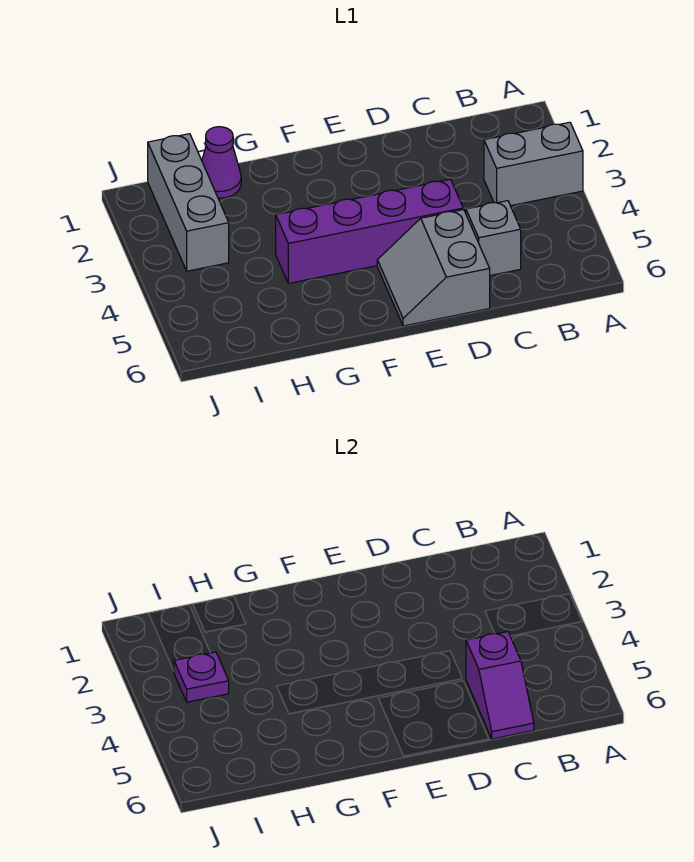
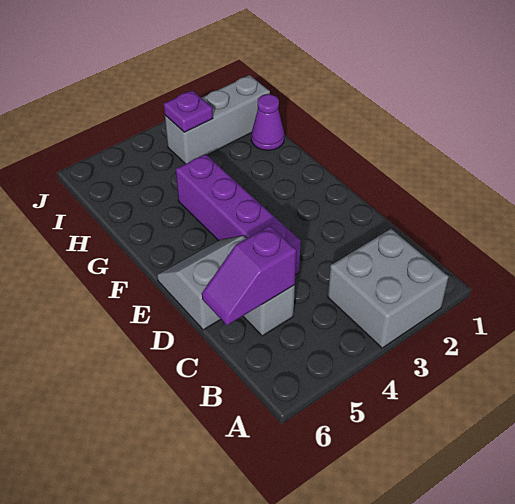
grey 1x2 brick [484,122,583,206] -> grey 2x2 brick [328,229,449,348]

